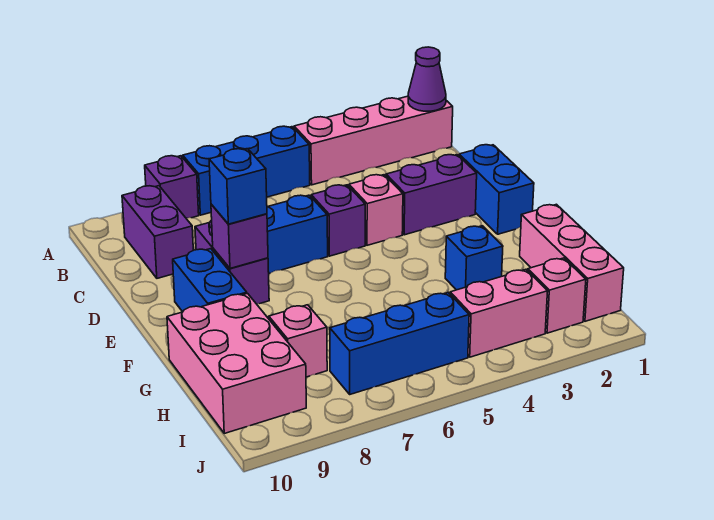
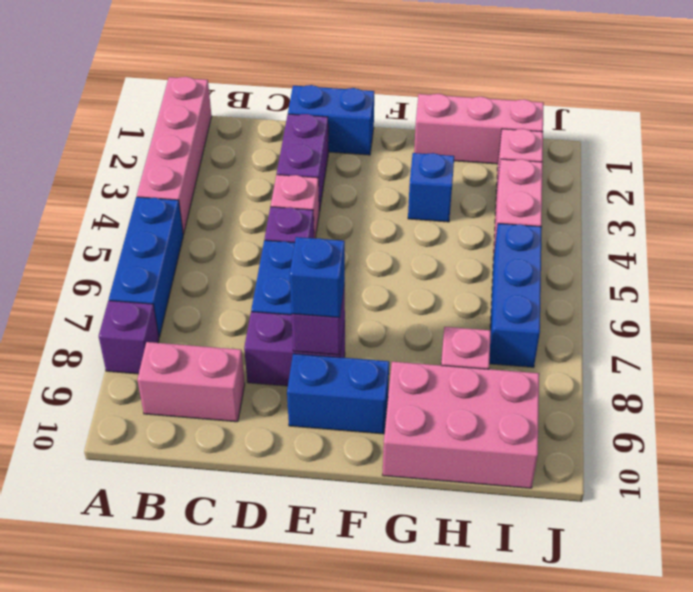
purple 1x1 cone [408,47,446,111] -> none
purple 1x2 brick [122,186,193,278] -> pink 1x2 brick [137,342,245,422]

